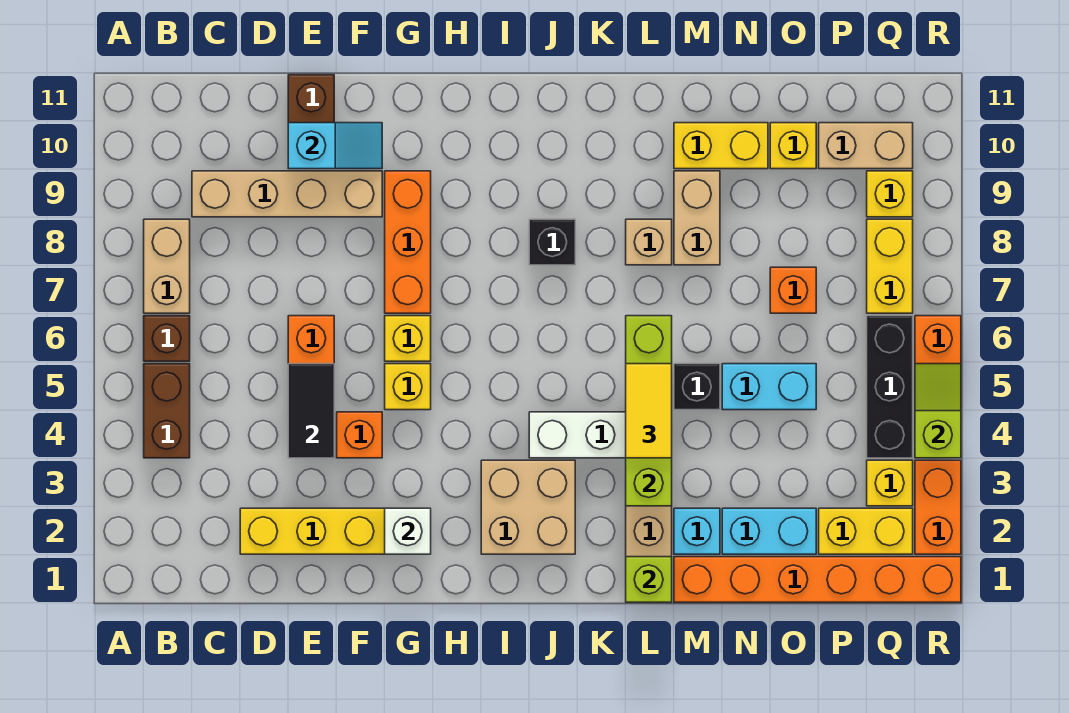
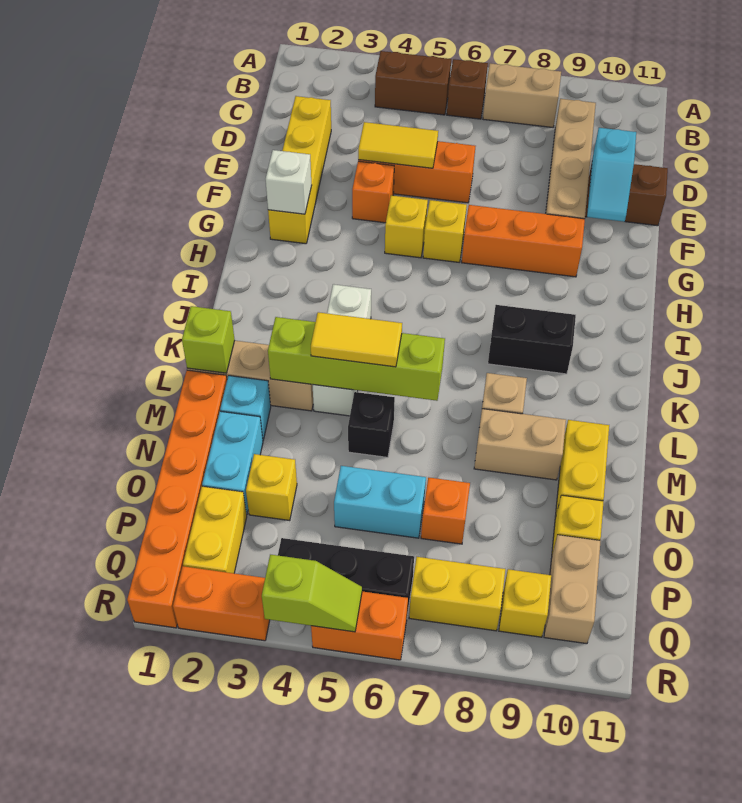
black 1x2 tile [288,364,334,458] -> yellow 1x2 tile [358,122,438,168]
tan 2x2 brick [481,460,575,554] -> none
black 1x1 brick [529,219,575,265] -> black 1x2 brick [488,305,576,374]
cyan 1x2 brick [722,364,816,410] -> cyan 1x2 brick turned to [334,466,426,538]
yellow 1x1 brick [867,460,913,506] -> yellow 1x1 brick moved to [246,454,297,520]

